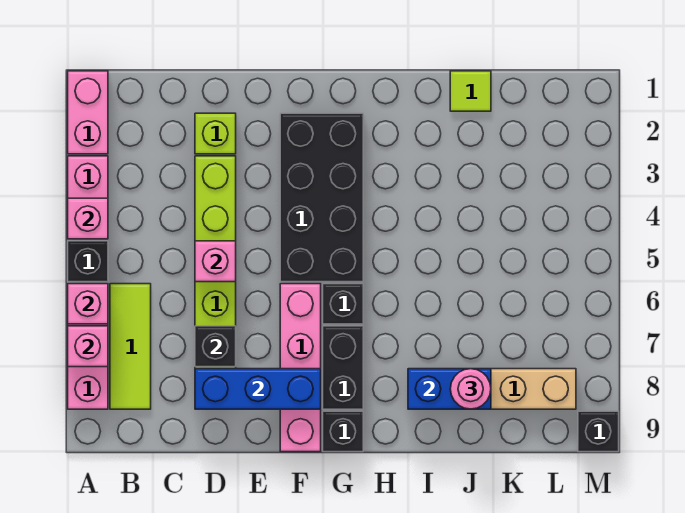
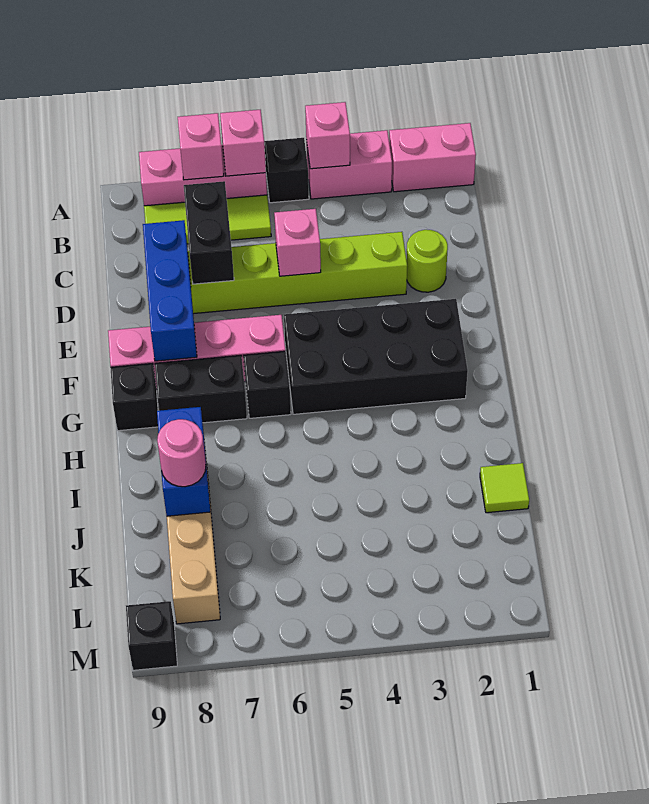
lime 1x1 brick [195,113,236,154] -> lime 1x1 round brick [406,230,448,292]
black 1x1 brick [195,326,236,367] -> black 1x2 brick [184,181,234,284]

